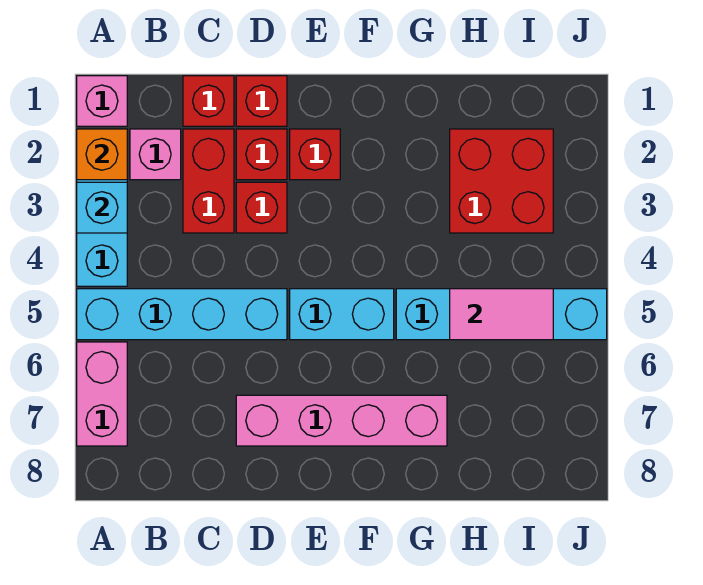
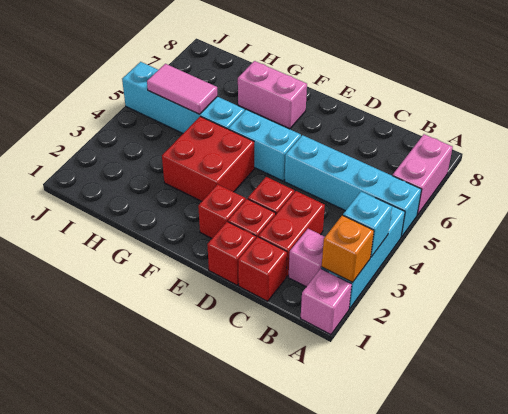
pink 1x4 brick [236,395,447,446] -> pink 1x2 brick [238,61,307,129]
red 2x2 brick [450,129,553,233] -> red 2x2 brick moved to [162,116,254,201]

